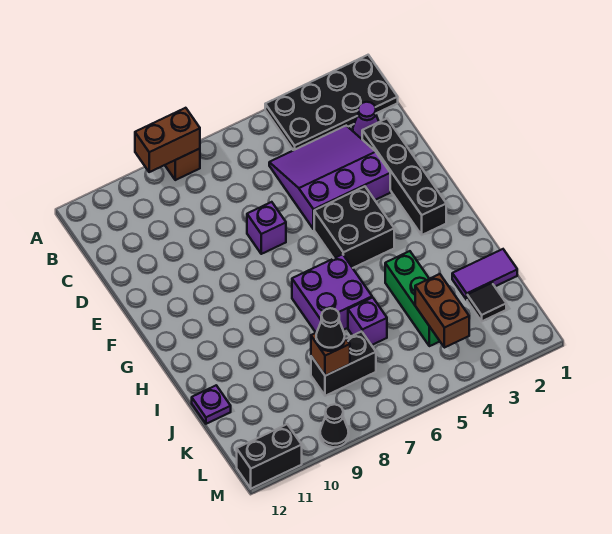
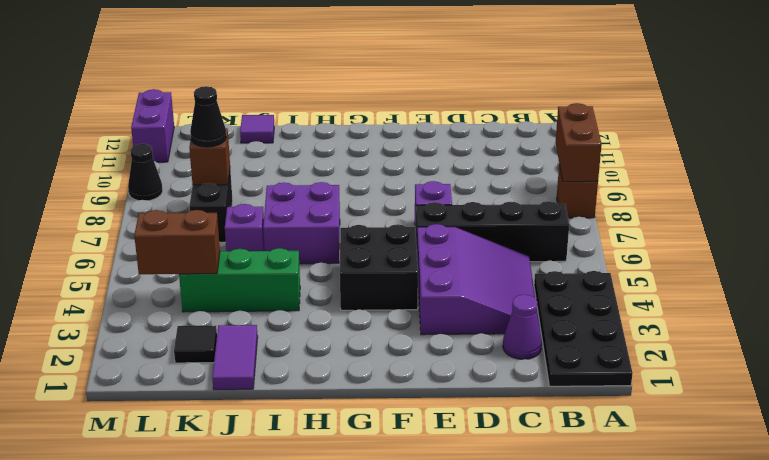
black 1x4 brick [362,119,446,235] -> black 1x4 brick moved to [416,201,569,262]
purple 1x1 plate [192,385,231,424] -> purple 1x1 tile [240,115,274,143]
black 1x2 brick [237,424,302,489] -> purple 1x2 brick [131,89,174,162]

